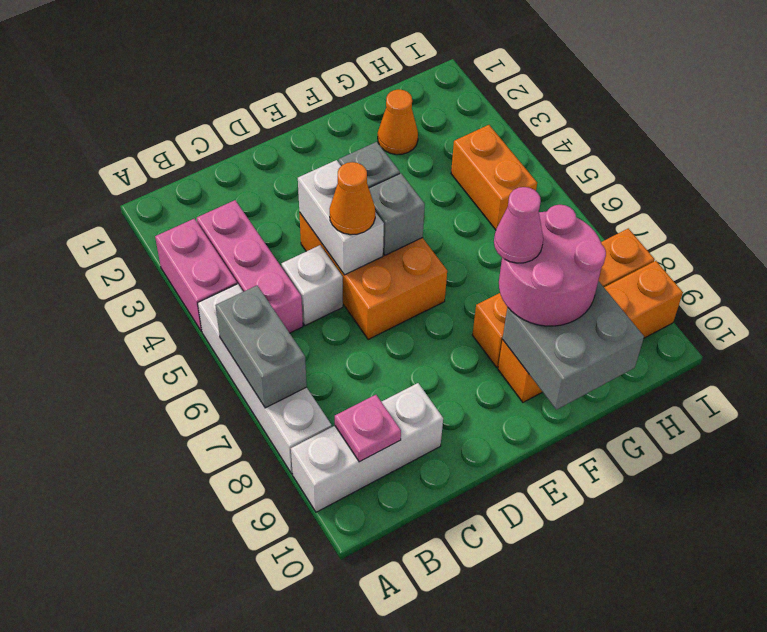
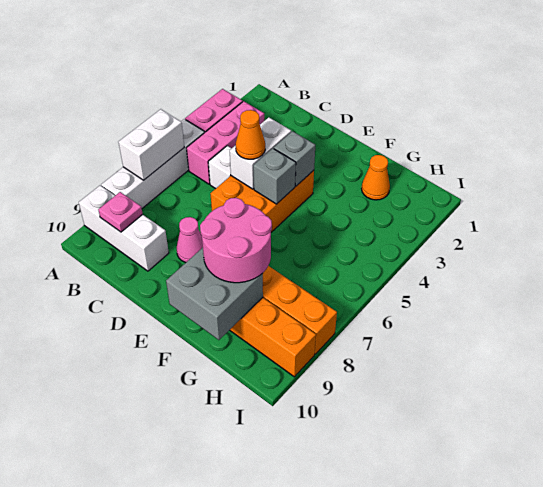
grey 1x2 brick [215,285,307,408] -> white 1x2 brick [119,109,184,180]
pink 1x1 cone [494,187,543,263] -> pink 1x1 cone moved to [177,217,203,263]
orange 1x2 brick [451,125,537,230] -> none

